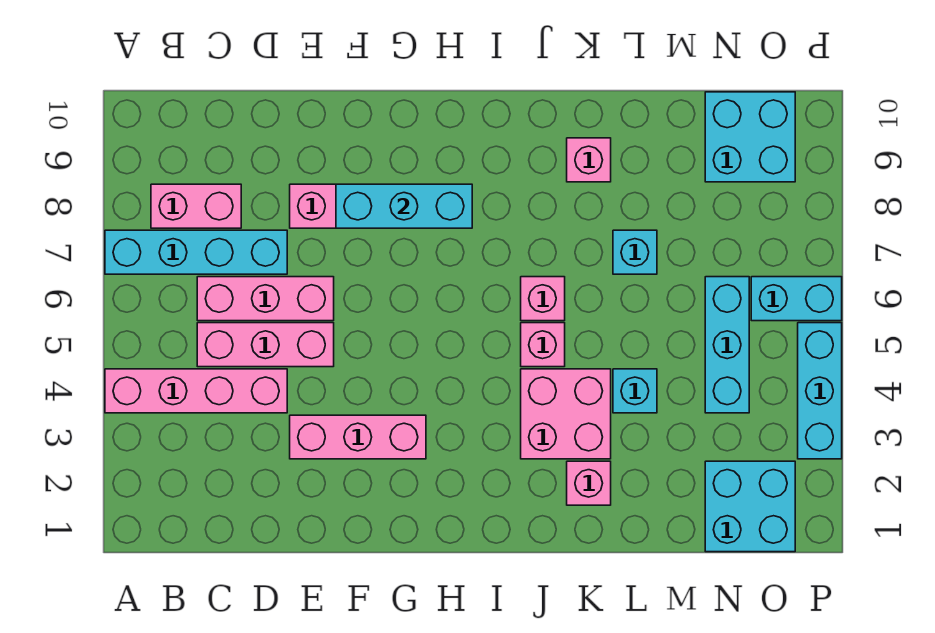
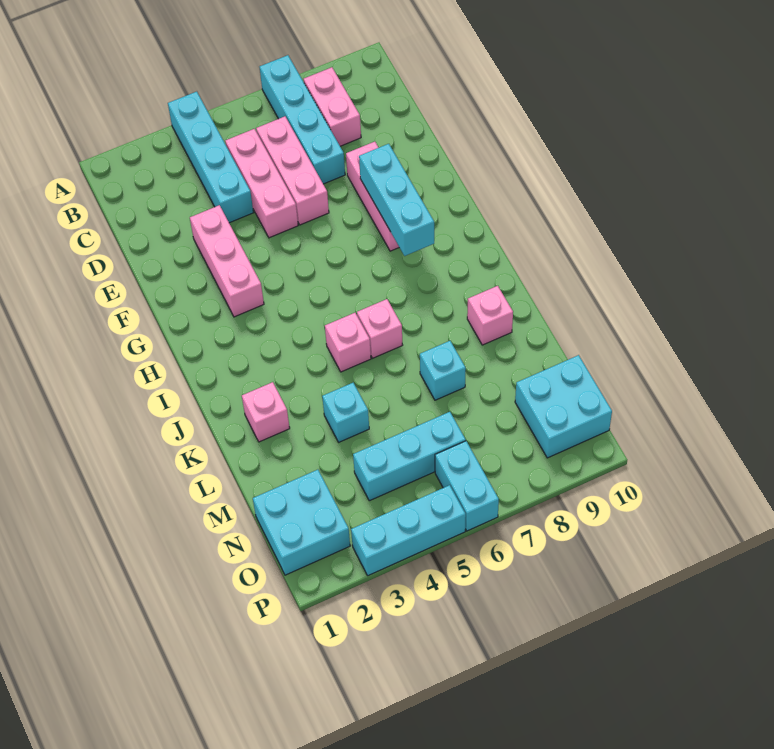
pink 1x4 brick [105,369,287,413] -> cyan 1x4 brick [168,92,253,223]
pink 2x2 brick [521,369,611,459] -> none

